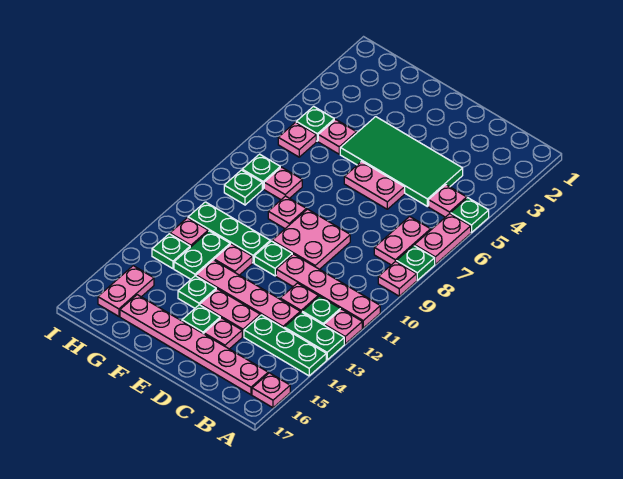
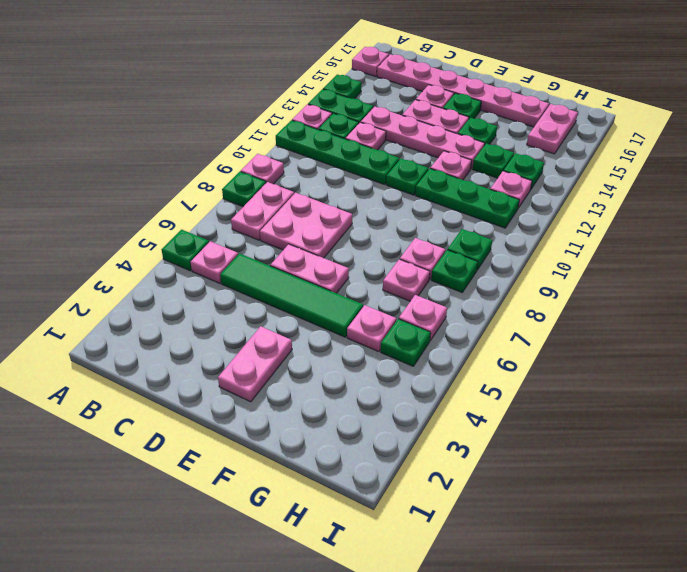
pink 1x2 plate [414,214,471,264] -> pink 1x2 plate moved to [218,326,292,402]
pink 1x4 plate [276,254,380,328] -> green 1x4 plate [276,120,399,184]
green 1x3 plate [244,315,326,376] -> green 1x1 plate [323,74,361,99]
green 2x4 tile [340,117,463,206] -> green 1x4 tile [220,253,363,337]
pink 2x2 plate [272,209,350,269] -> pink 2x2 plate moved to [260,193,352,258]
pink 1x1 plate [268,196,306,228] -> pink 1x1 plate moved to [383,259,430,301]
green 1x2 plate [174,231,230,279] -> green 1x1 plate [473,143,514,178]

